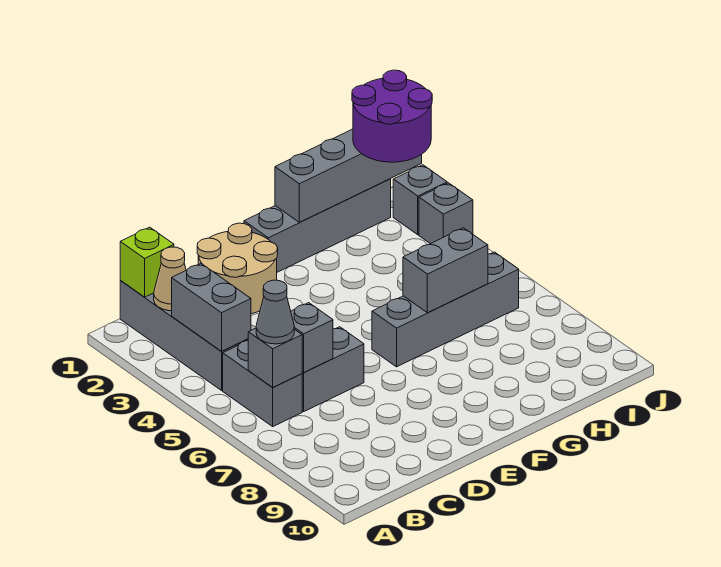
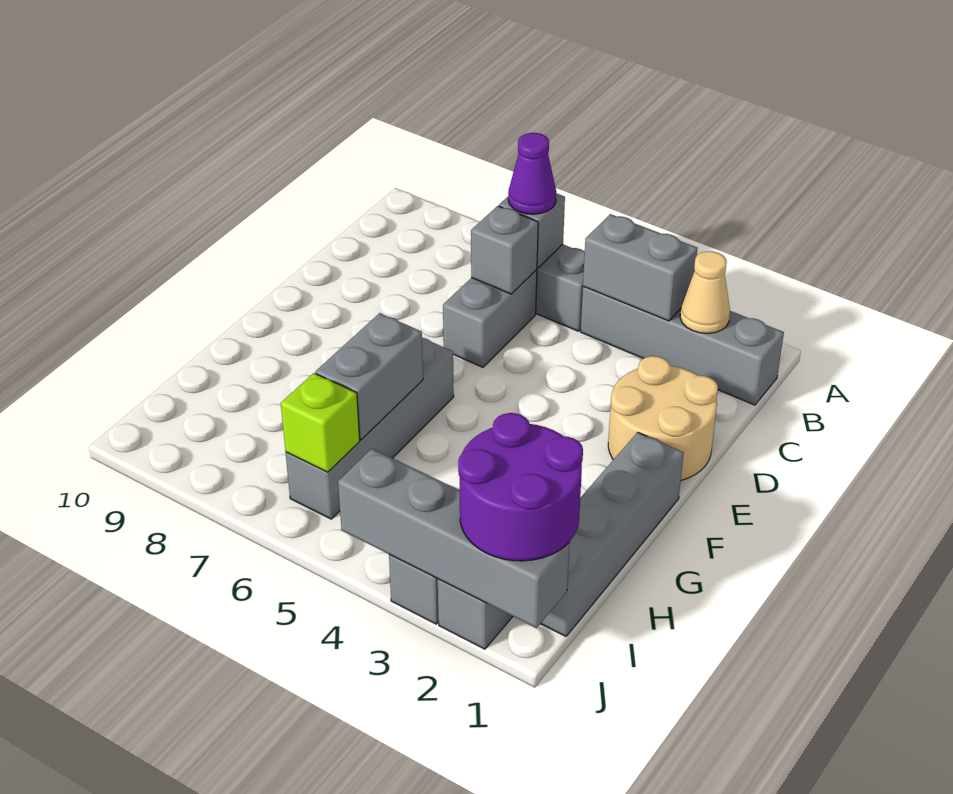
lime 1x1 brick [120,227,174,297] -> lime 1x1 brick moved to [281,373,360,472]
grey 1x1 cone [256,280,294,344] -> purple 1x1 cone [508,133,556,214]
grey 1x4 brick [275,129,422,222] -> grey 1x4 brick turned to [338,449,570,628]

